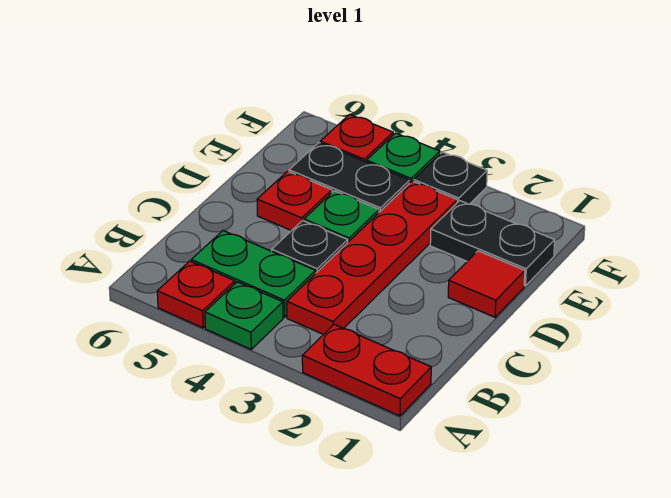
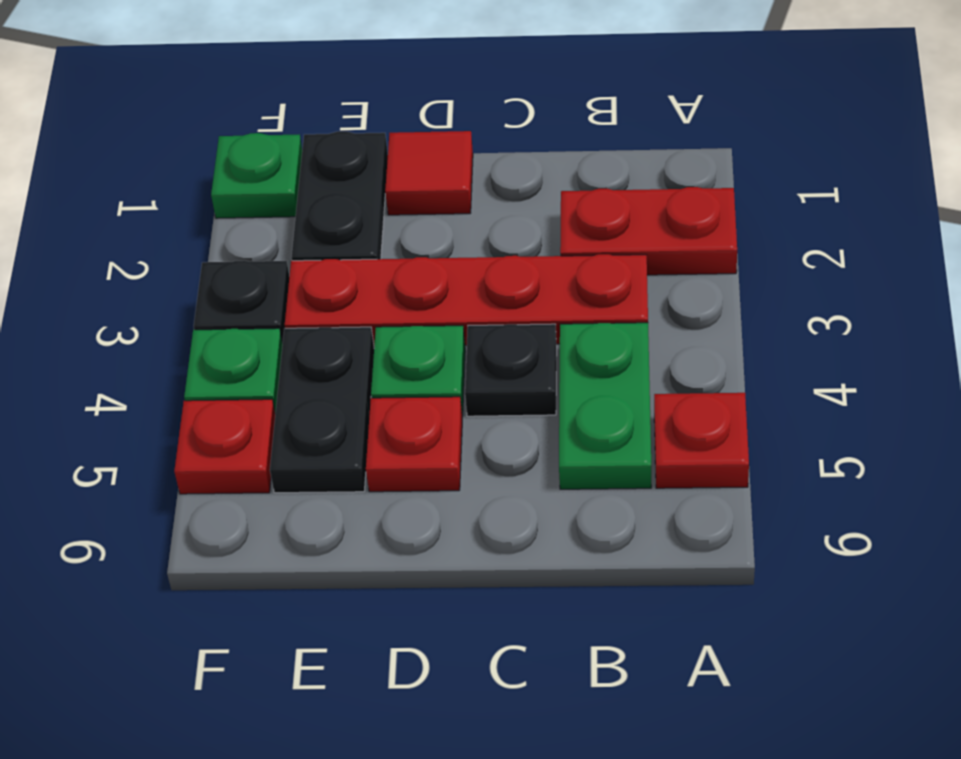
red 1x2 plate [302,324,431,416] -> red 1x2 plate turned to [560,187,737,275]
green 1x1 plate [205,282,283,349] -> green 1x1 plate moved to [211,133,302,218]

